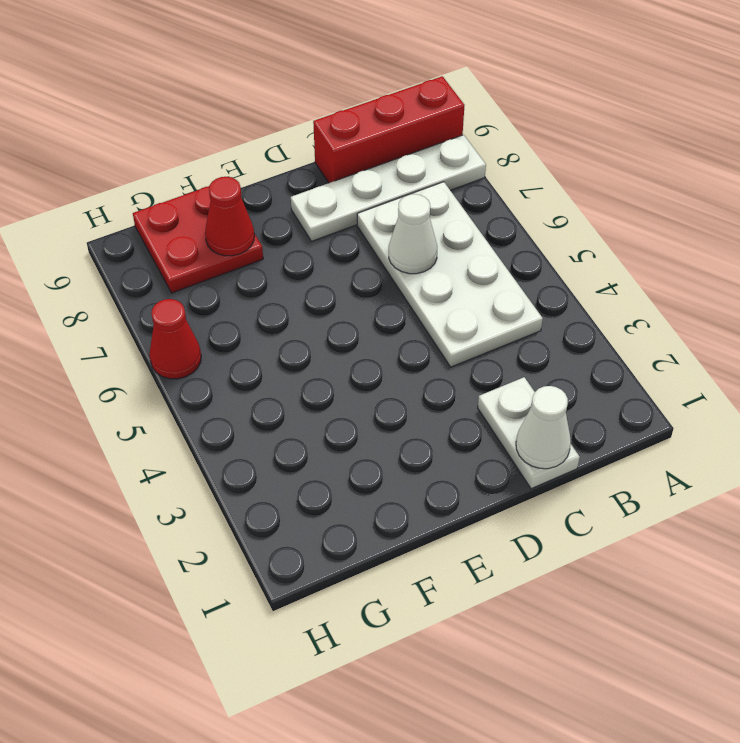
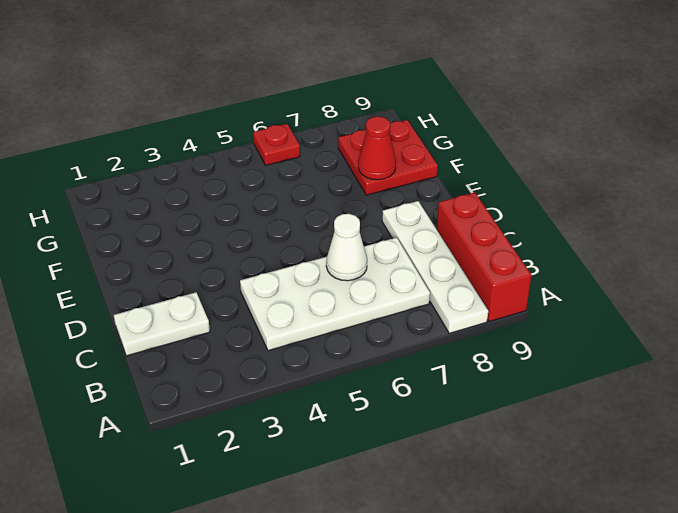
white 1x1 cone [516,386,571,469] -> none
red 1x1 cone [149,299,201,379] -> red 1x1 plate [253,124,300,165]

